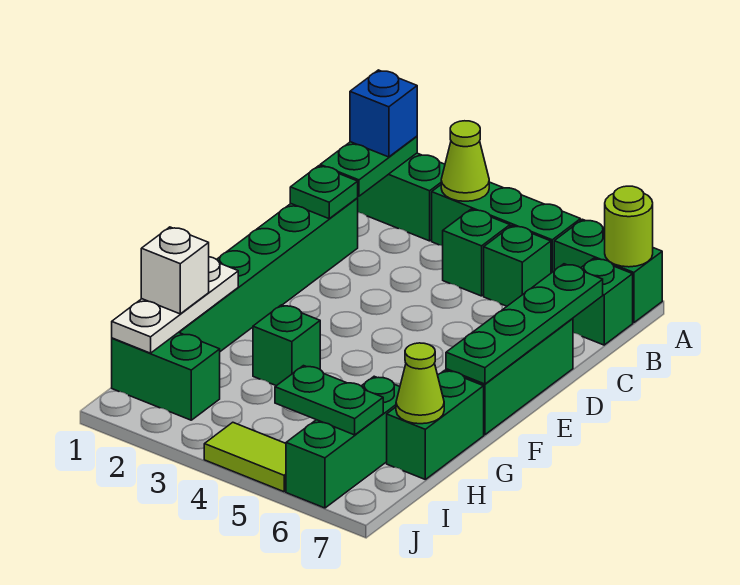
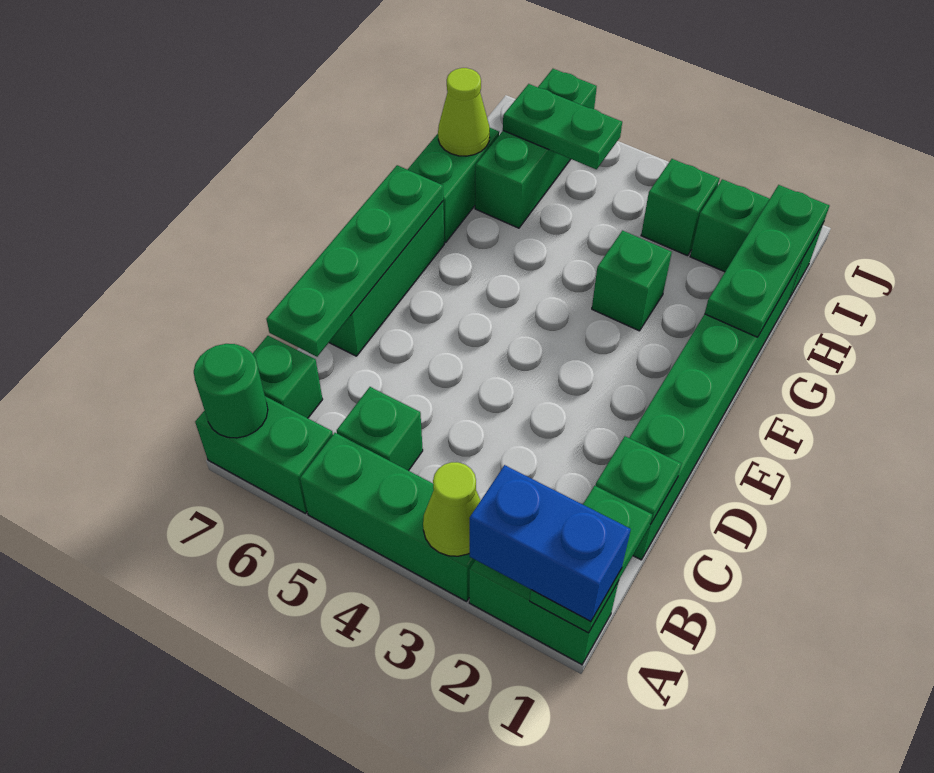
blue 1x1 brick [350,70,417,157] -> blue 1x2 brick [470,465,631,622]
lime 1x1 round brick [605,186,653,267] -> green 1x1 round brick [194,344,268,438]
green 1x1 brick [443,209,510,296] -> green 1x1 brick moved to [641,159,720,256]
white 1x3 plate [112,257,238,353] -> green 1x3 plate [705,185,829,337]
white 1x1 brick [141,227,209,314] -> none
lime 1x2 tile [204,422,286,492] -> none

